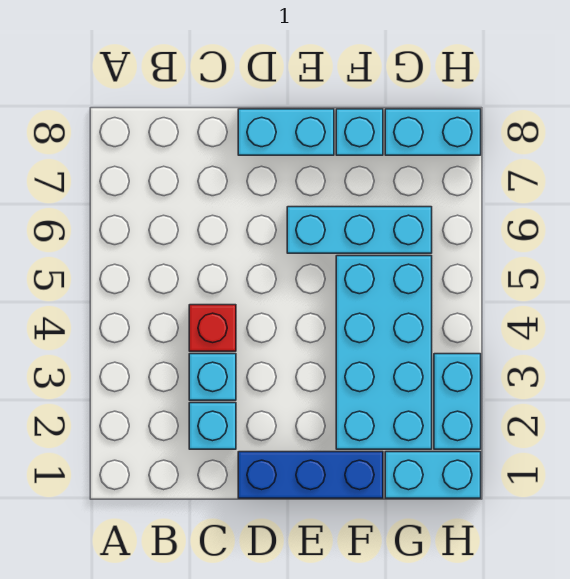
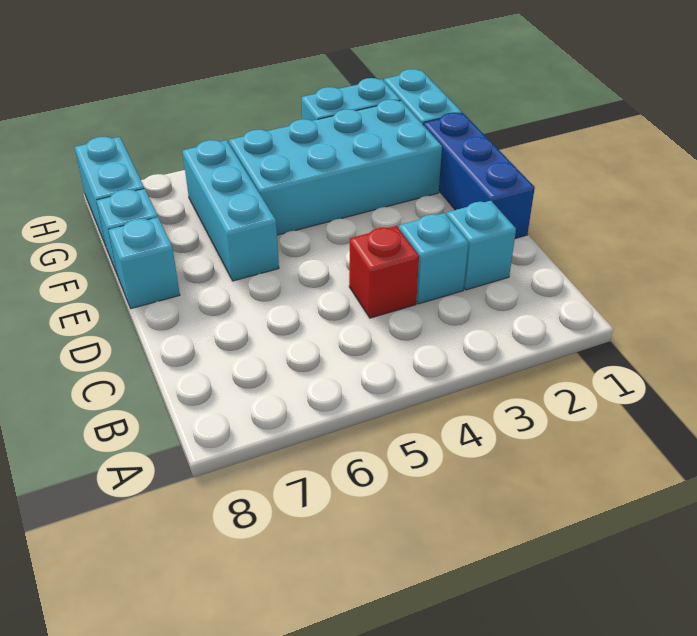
cyan 1x2 brick [238,109,334,155] -> cyan 1x1 brick [108,217,180,309]

